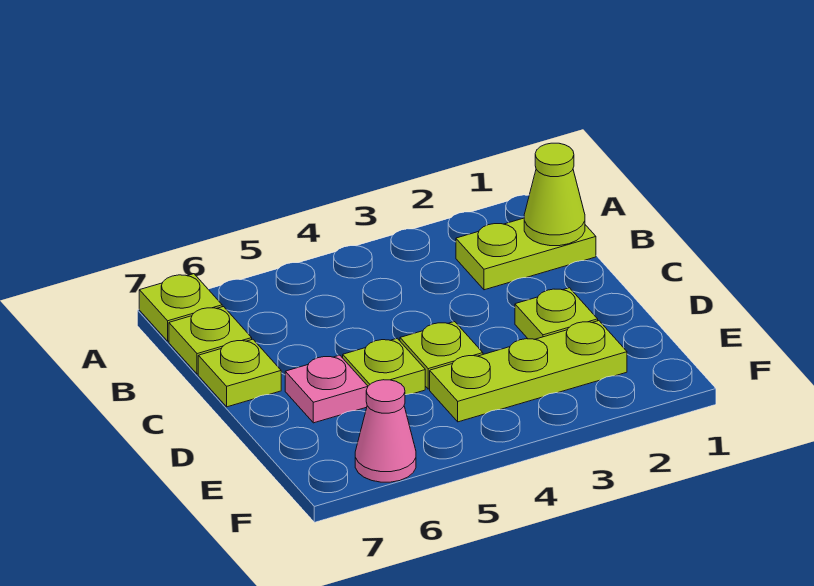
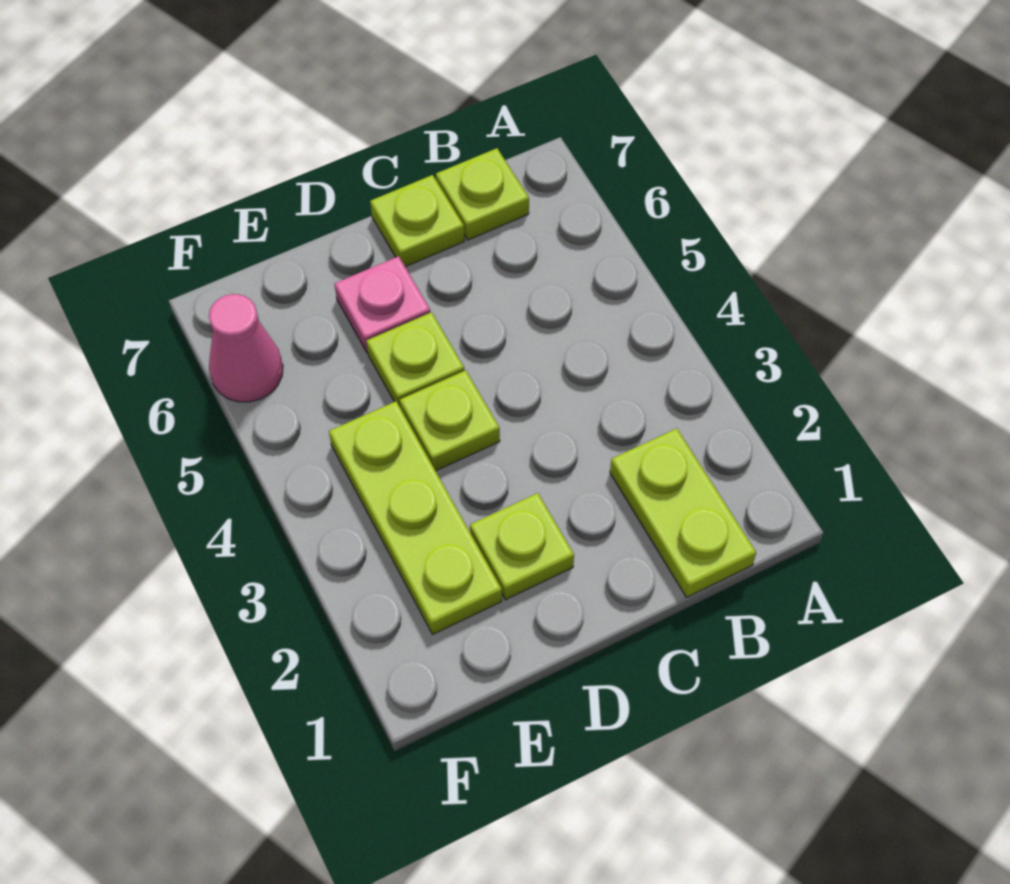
lime 1x1 plate [139,274,222,341] -> none
lime 1x1 cone [524,143,585,246] -> none

